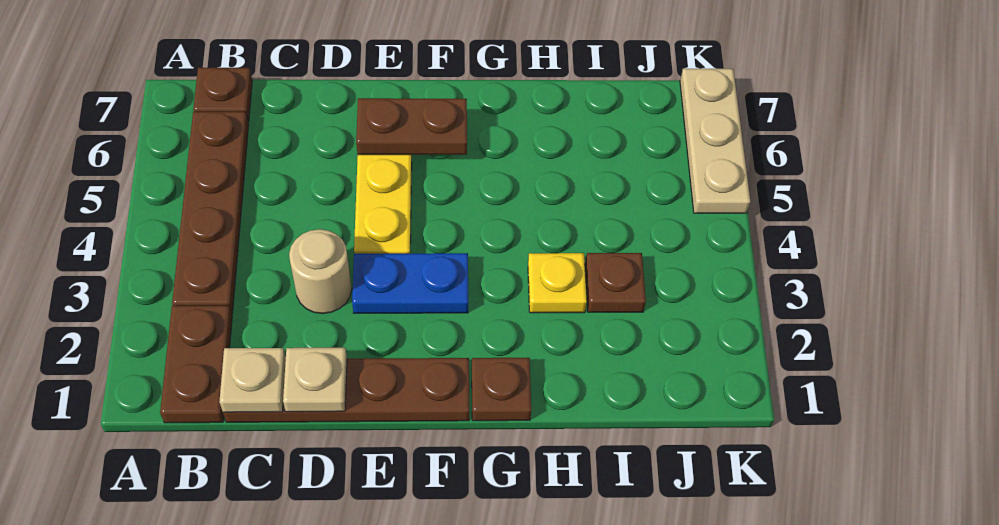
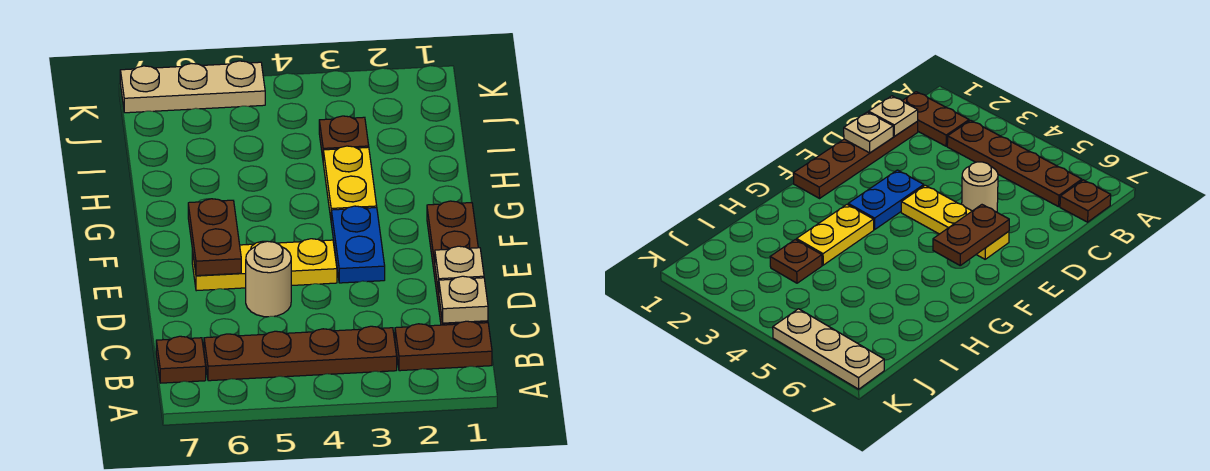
tan 1x1 round brick [289,229,352,314] -> tan 1x1 round brick moved to [246,241,291,317]
brown 1x1 plate [472,358,531,421] -> none
yellow 1x1 plate [528,253,587,313] -> yellow 1x2 plate [323,146,377,218]

